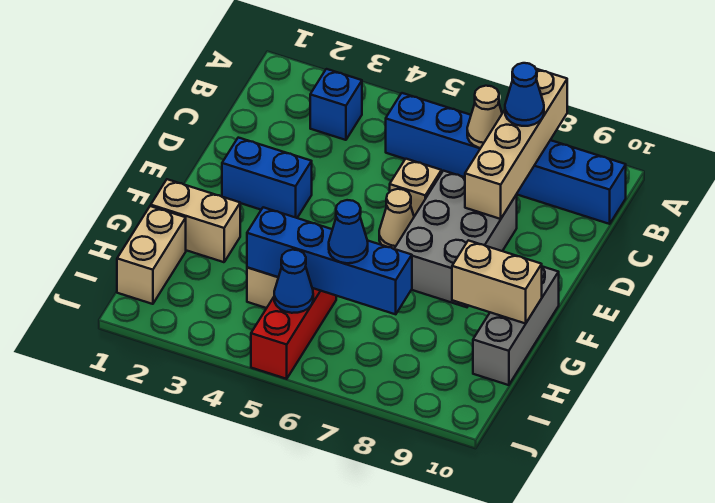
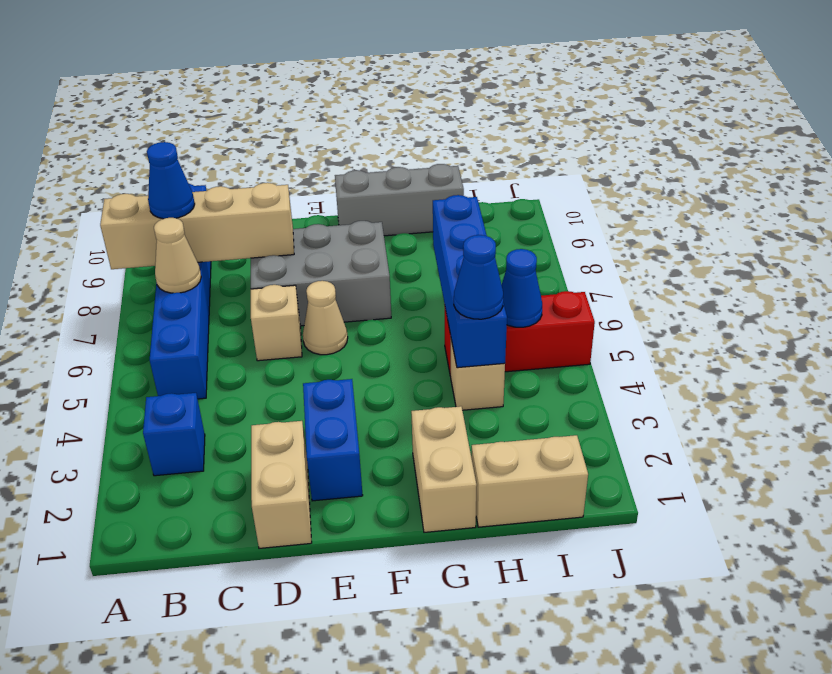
tan 1x2 brick [452,240,542,324] -> tan 1x2 brick moved to [251,421,312,548]
blue 1x1 cone [329,200,368,263] -> blue 1x1 cone moved to [454,235,503,319]

